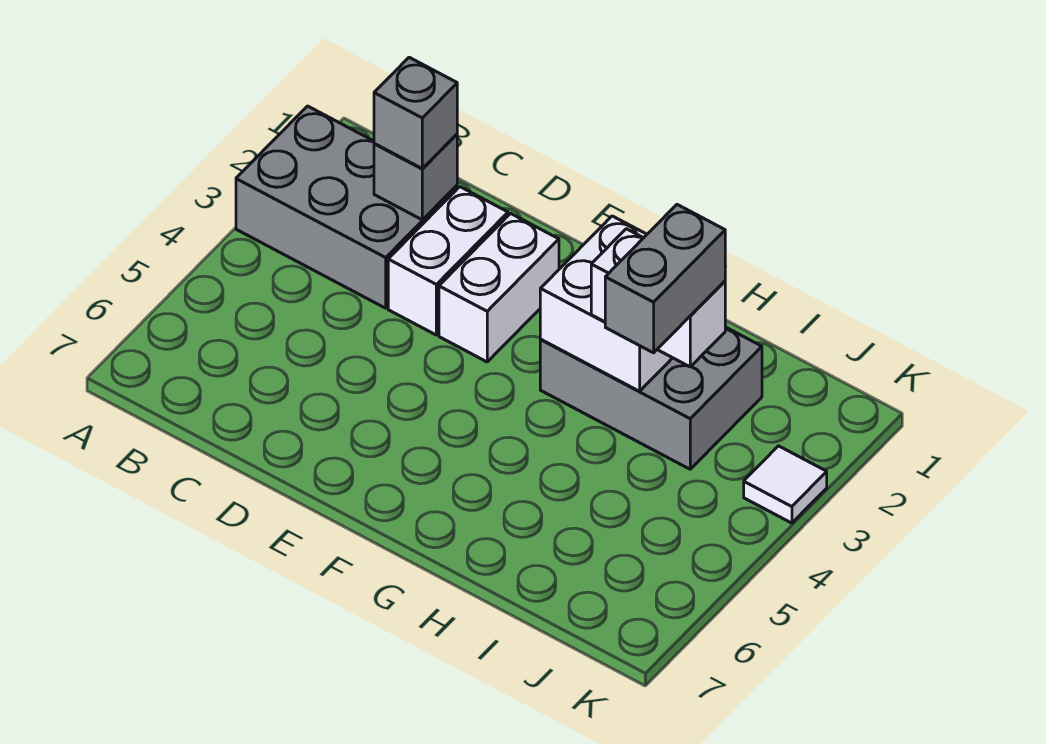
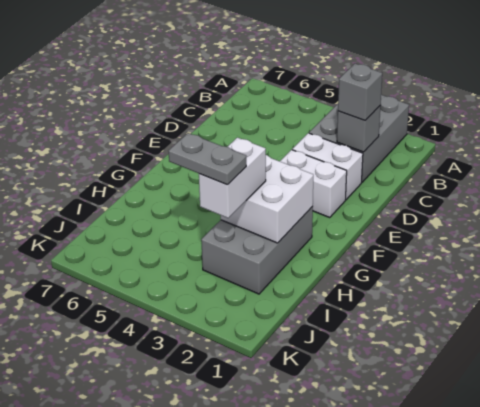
grey 1x2 brick [605,205,725,353] -> grey 1x2 plate [169,133,246,185]
white 1x1 tile [744,446,827,523] -> none

